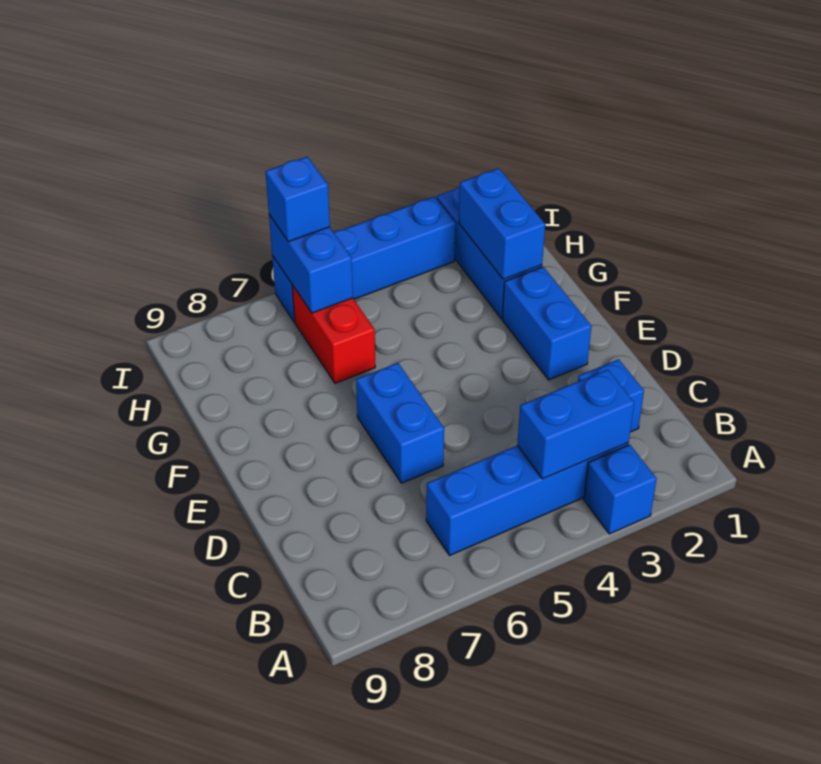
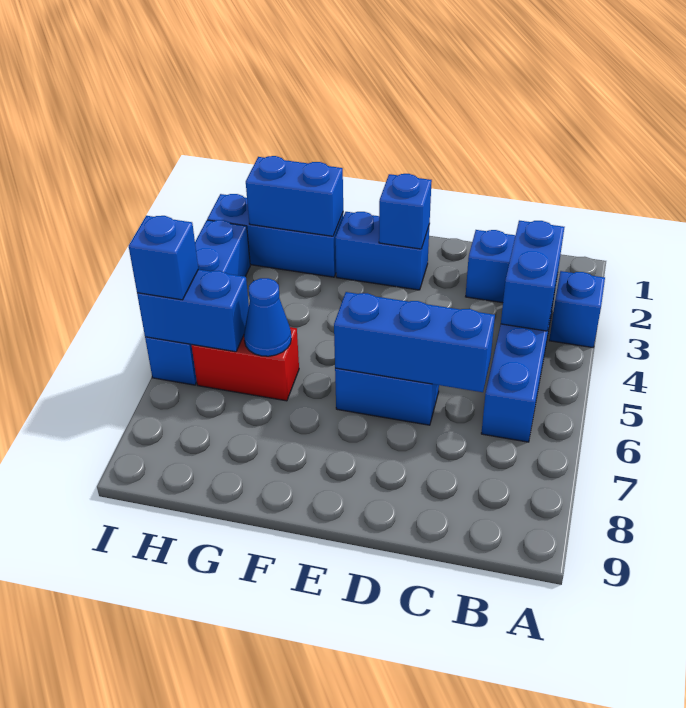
none -> blue 1x3 brick [334,292,495,392]
none -> blue 1x1 brick [379,174,432,249]
none -> blue 1x1 cone [244,278,291,356]

